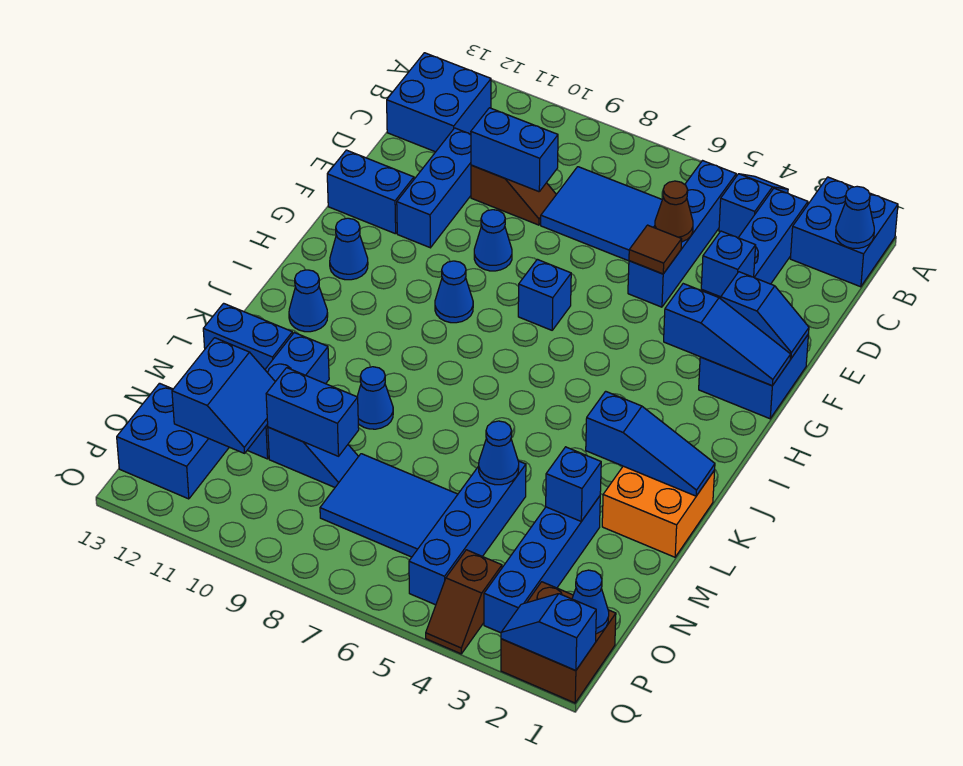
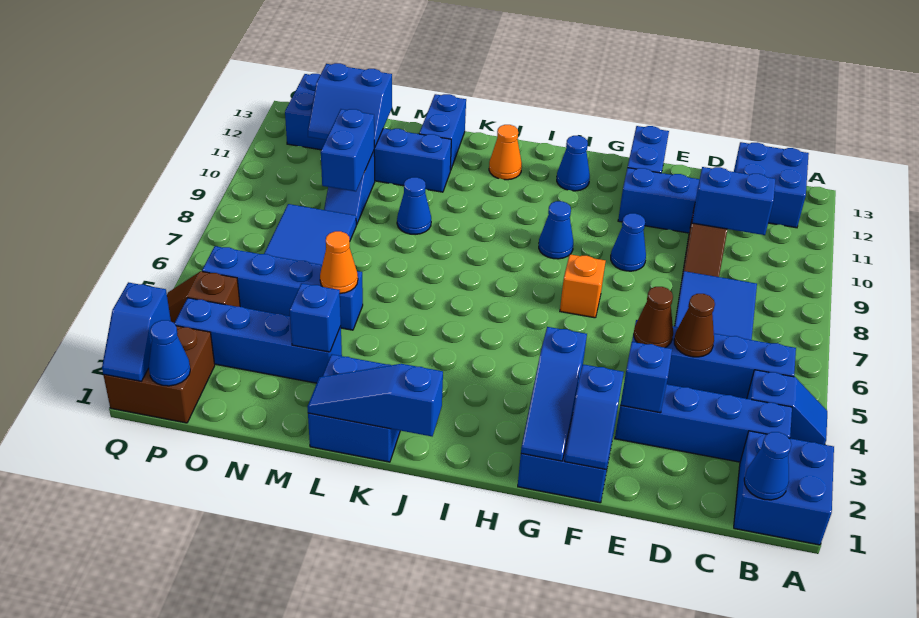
blue 1x2 brick [471,108,558,192] -> blue 1x2 brick turned to [692,167,775,235]
brown 1x1 tile [629,225,682,274] -> brown 1x1 cone [634,287,673,348]
blue 1x1 brick [518,259,571,330] -> orange 1x1 brick [560,254,605,318]
blue 1x1 cone [289,270,328,332] -> orange 1x1 cone [489,125,522,180]
orange 2x2 brick [602,466,715,557] -> blue 2x2 brick [308,354,400,462]
blue 1x3 slope [586,391,715,496] -> blue 1x3 slope turned to [307,364,443,436]
blue 1x1 cone [479,421,519,485] -> orange 1x1 cone [320,231,358,294]
blue 1x2 slope [501,594,596,671] -> blue 1x2 slope turned to [102,282,171,381]

